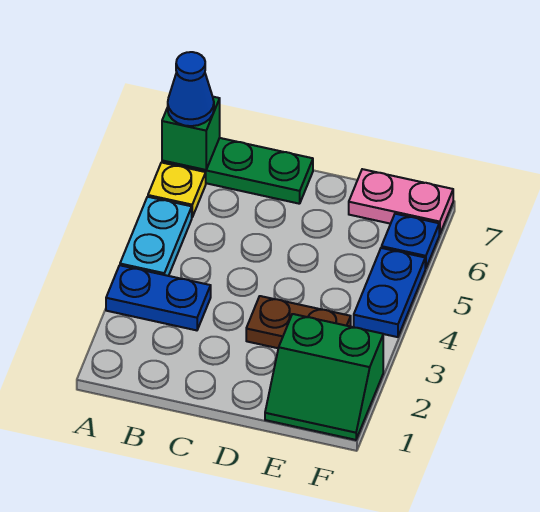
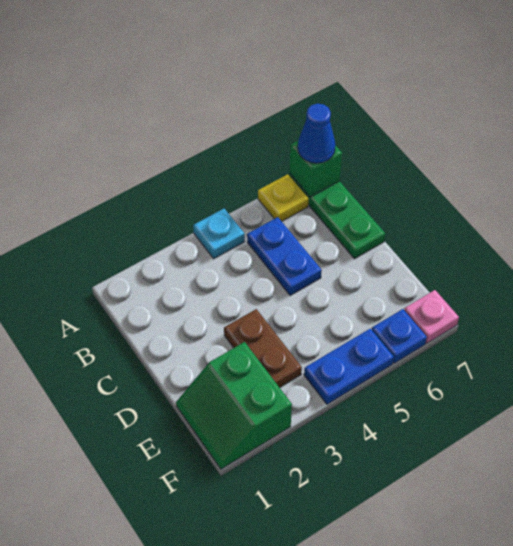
blue 1x2 plate [106,265,211,330] -> blue 1x2 plate moved to [247,217,322,295]
cyan 1x2 plate [120,197,192,276] -> cyan 1x1 plate [193,209,245,259]
pink 1x2 plate [349,169,453,234] -> pink 1x1 plate [404,290,459,343]

